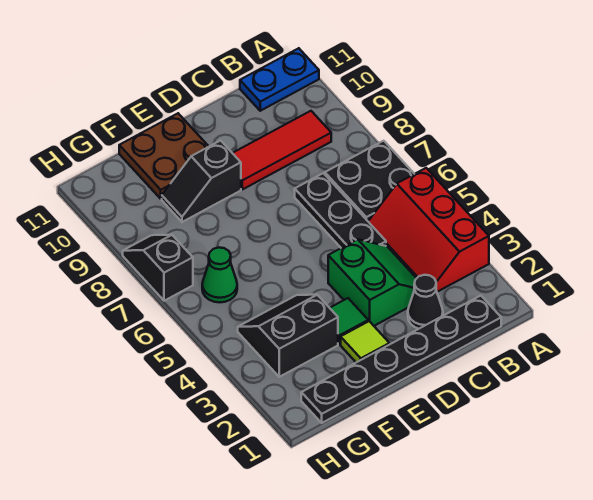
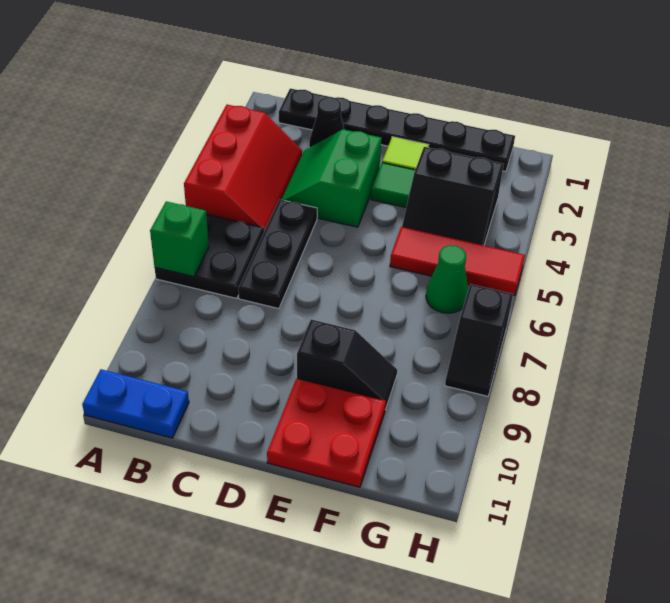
none -> green 1x1 brick [150,201,209,277]
red 1x3 tile [233,111,331,189] -> red 1x3 tile moved to [390,227,525,295]
brown 2x2 plate [119,113,209,199] -> red 2x2 plate [267,379,386,487]

